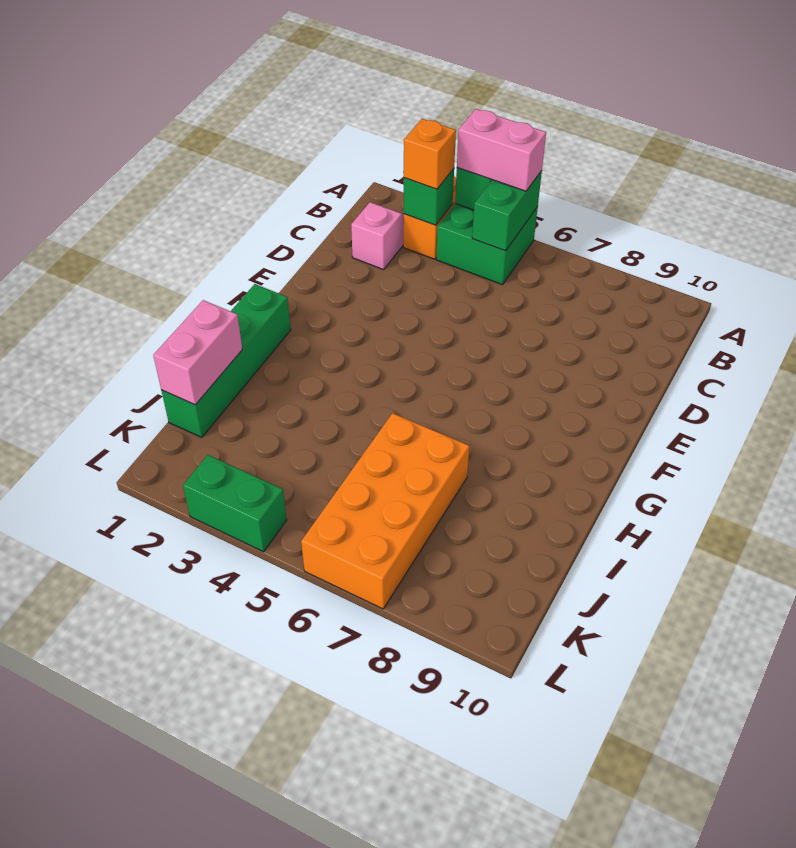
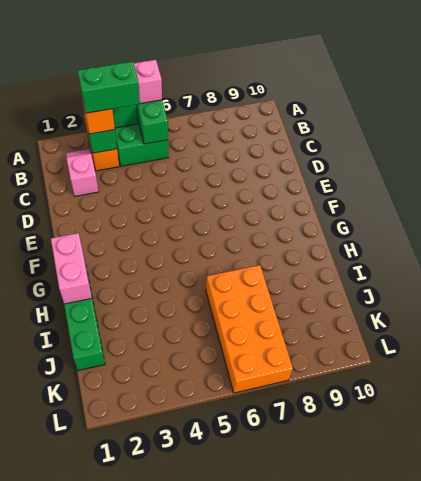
pink 1x2 brick [153,300,242,405] -> pink 1x2 brick moved to [51,233,92,304]
green 1x2 brick [183,455,287,552] -> green 1x2 brick moved to [78,61,140,113]

